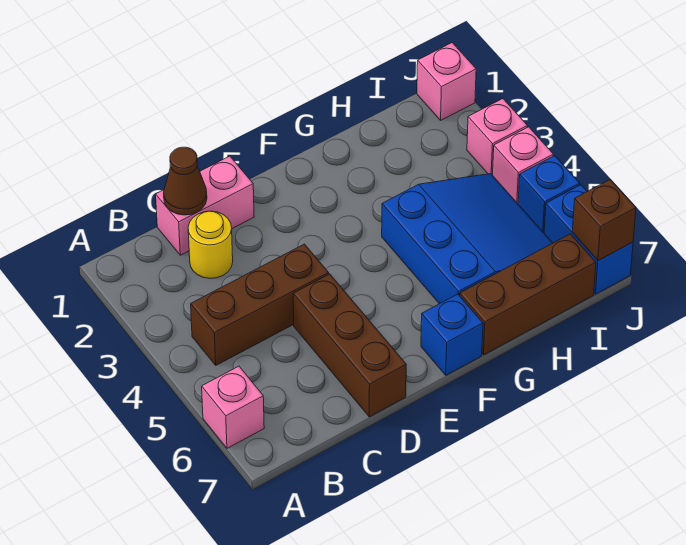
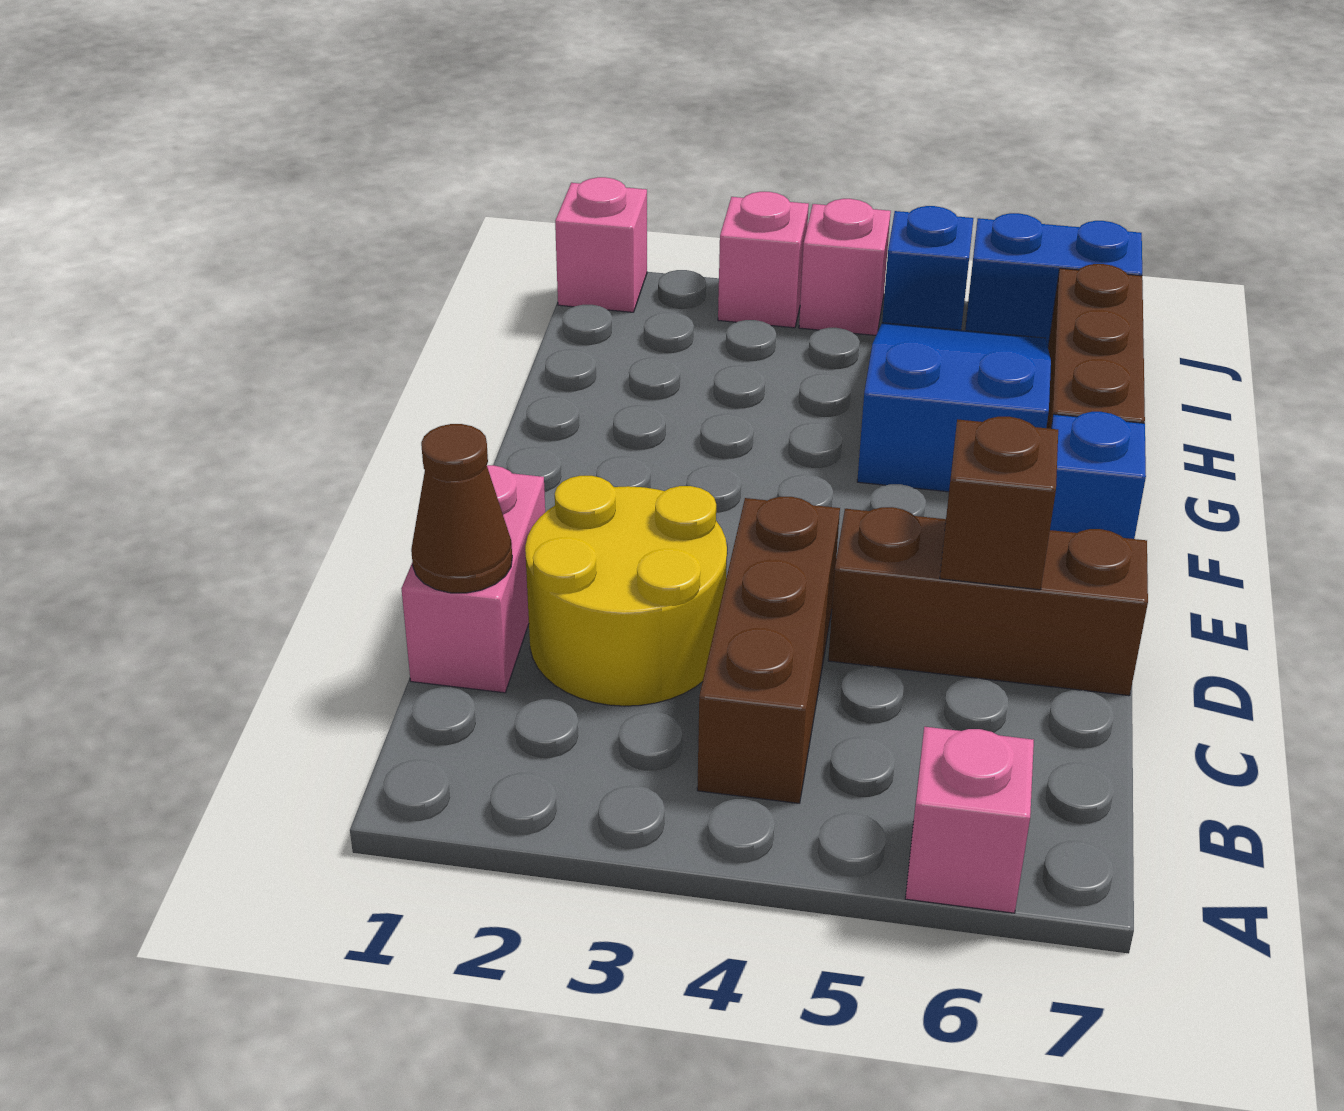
yellow 1x1 round brick [188,211,233,278] -> yellow 2x2 round brick [525,476,727,706]
blue 3x3 slope [382,174,552,304] -> blue 2x3 slope [857,323,1051,492]
brown 1x1 brick [572,180,636,261] -> brown 1x1 brick moved to [940,417,1058,590]

